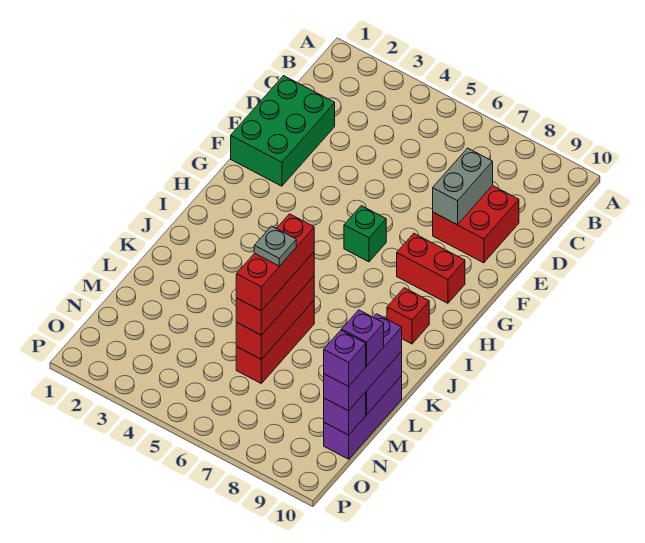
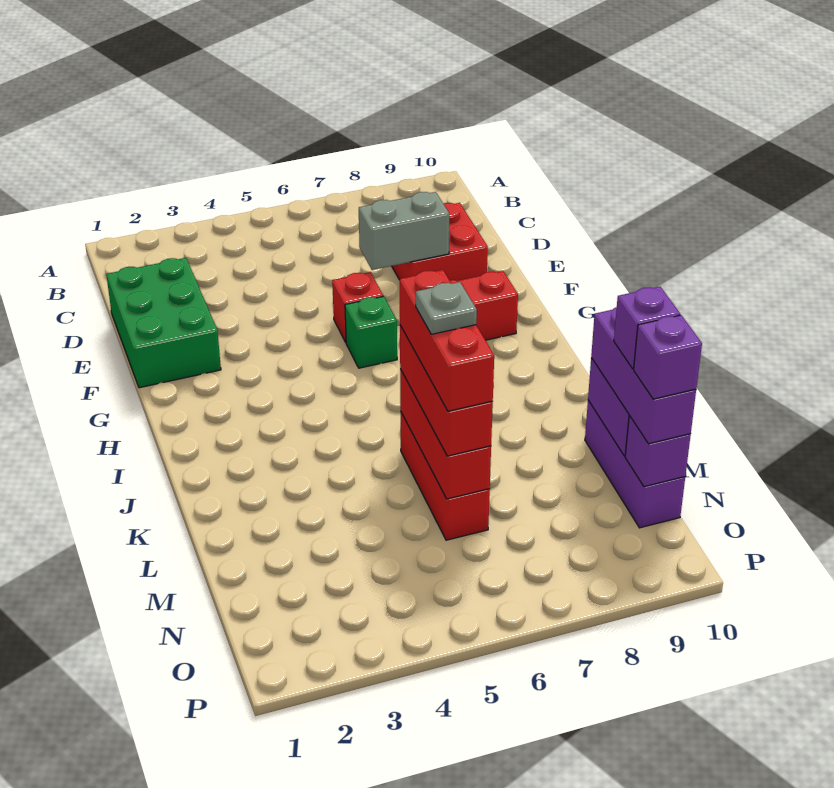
grey 1x2 brick [433,148,493,225] -> grey 1x2 brick turned to [359,192,449,270]
red 1x1 brick [387,288,429,344] -> red 1x1 brick moved to [332,272,383,342]

